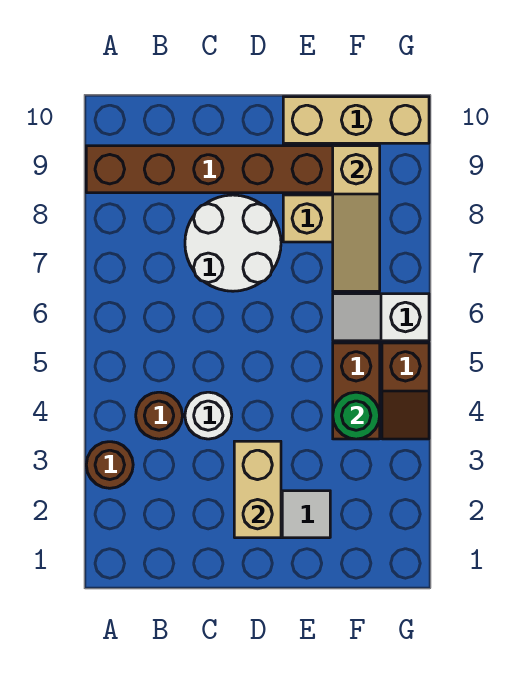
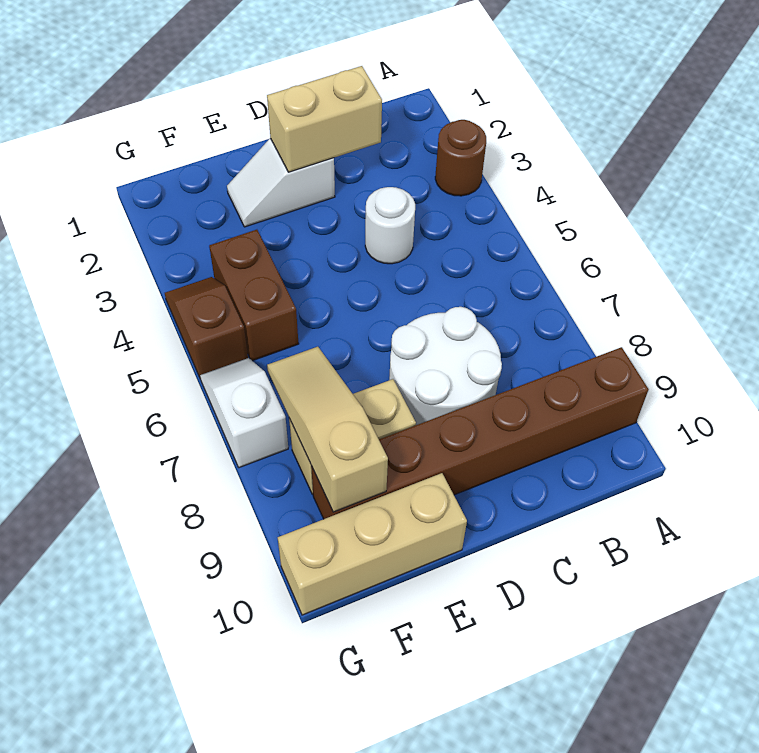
brown 1x1 round brick [136,392,182,439] -> none
tan 1x2 brick [234,441,281,538] -> tan 1x2 brick turned to [267,66,382,172]
green 1x1 round brick [333,392,380,439] -> none
white 1x2 slope [333,294,429,341] -> white 1x2 slope turned to [200,358,288,468]

